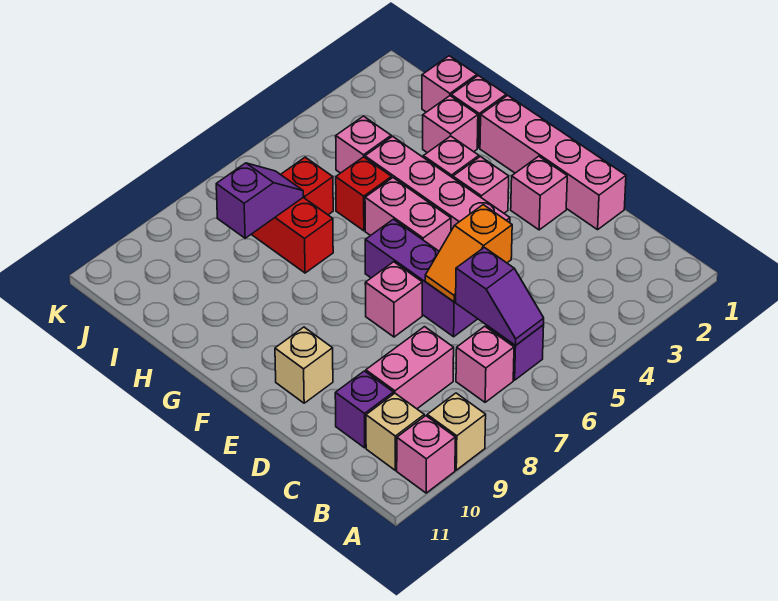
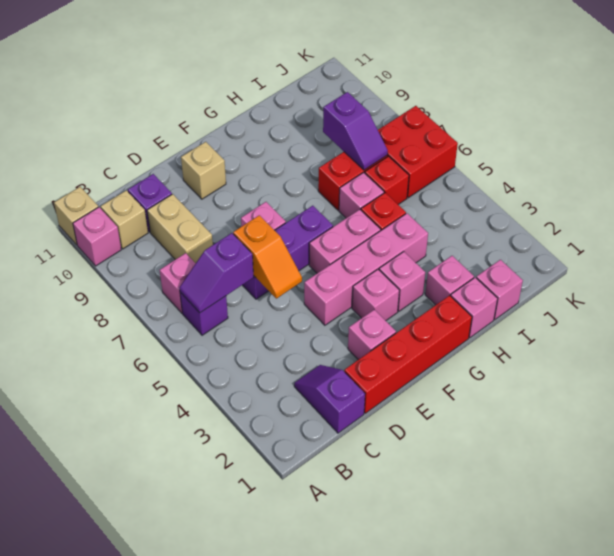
tan 1x1 brick [427,393,486,470] -> tan 1x1 brick moved to [54,187,98,245]
none -> purple 1x2 slope [294,365,365,433]
pink 1x2 brick [366,327,454,409] -> tan 1x2 brick [147,194,213,263]
pink 1x4 brick [480,95,626,230] -> red 1x4 brick [344,295,472,413]
orange 1x2 slope [425,205,512,302] -> orange 1x2 slope turned to [233,215,302,299]
pink 1x1 brick [336,116,391,173] -> pink 1x1 brick moved to [339,172,384,218]
none -> red 2x2 brick [378,106,458,198]

